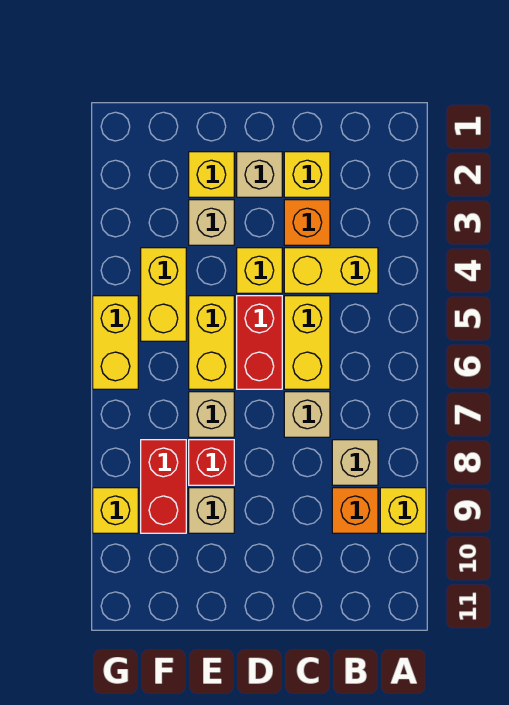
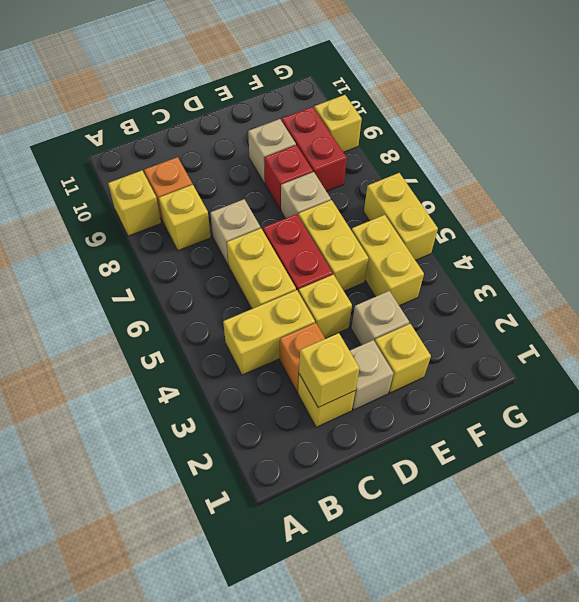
tan 1x1 brick [332,440,378,485] -> yellow 1x1 brick [159,185,211,251]
none -> yellow 1x1 brick [299,333,360,407]

